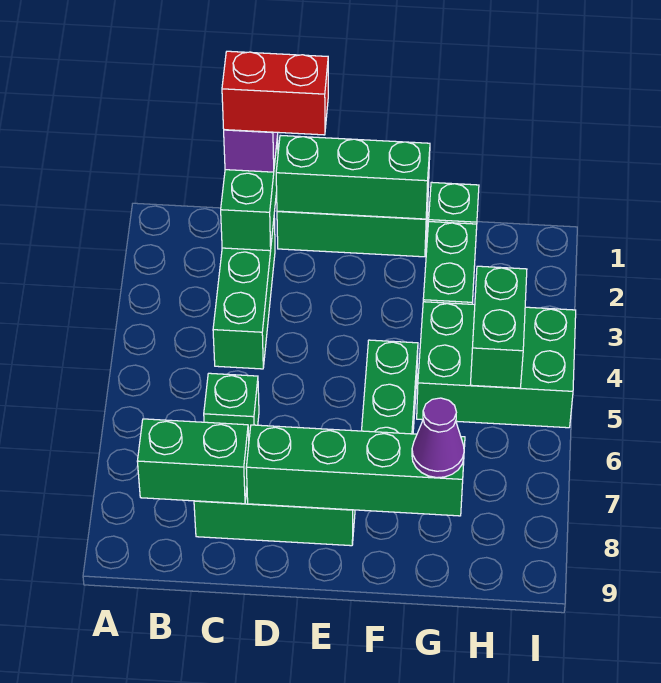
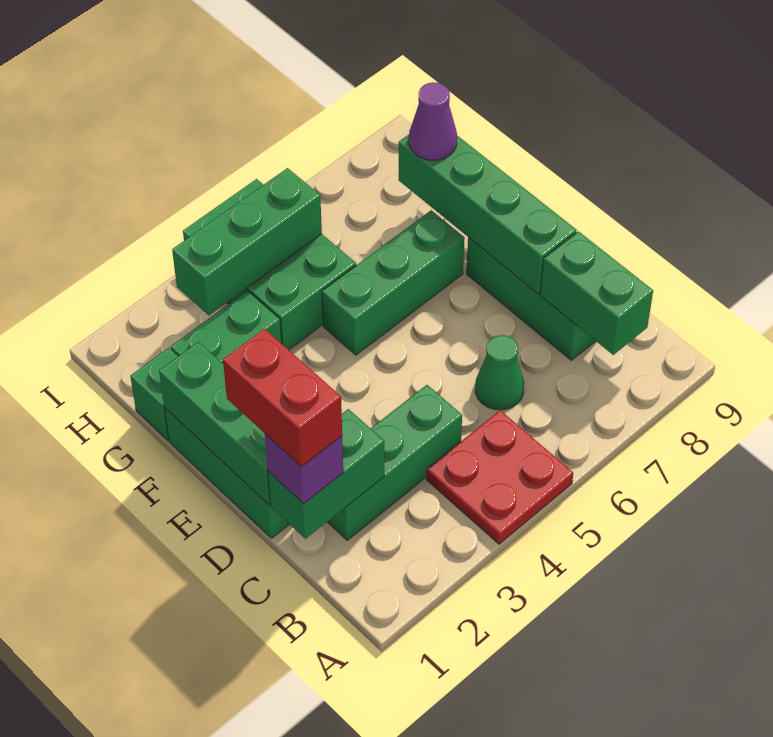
none -> red 2x2 plate [426,410,573,544]
green 1x1 brick [204,373,259,437] -> green 1x1 cone [475,335,524,410]
green 1x2 brick [470,266,527,388] -> green 1x3 brick [172,168,322,315]

